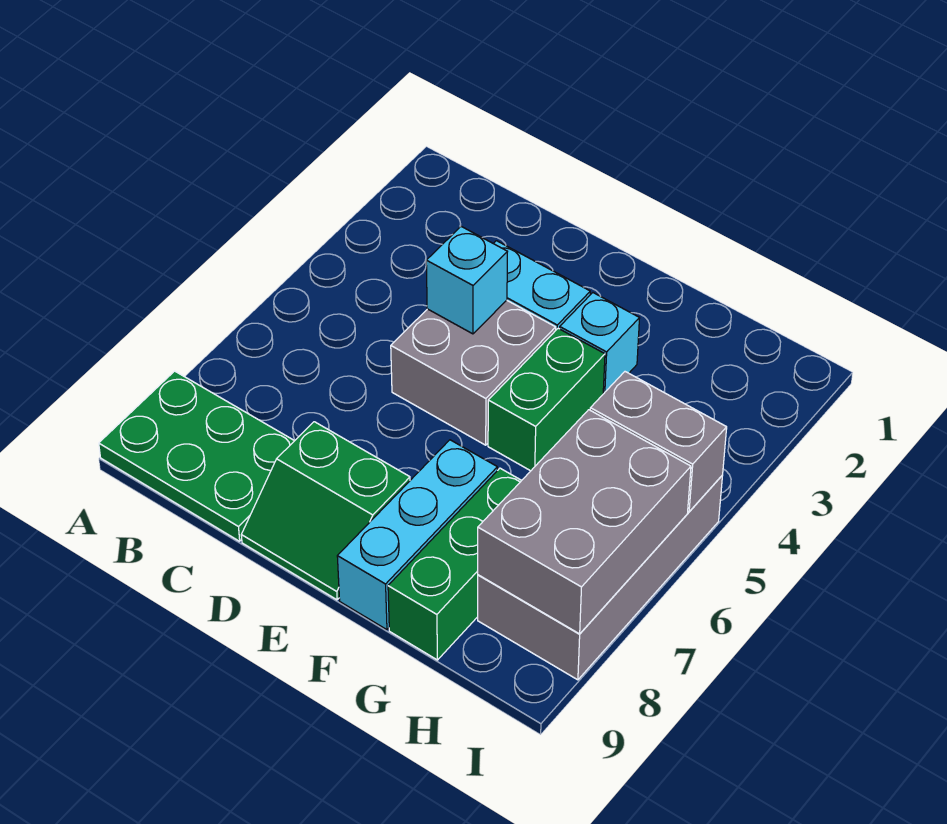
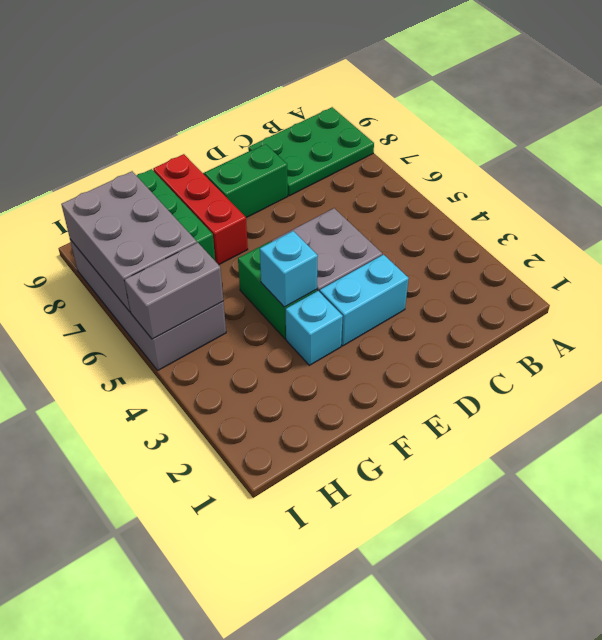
cyan 1x1 brick [426,227,507,334] -> cyan 1x1 brick moved to [260,231,318,307]
cyan 1x3 brick [337,440,497,630] -> red 1x3 brick [153,154,248,265]

